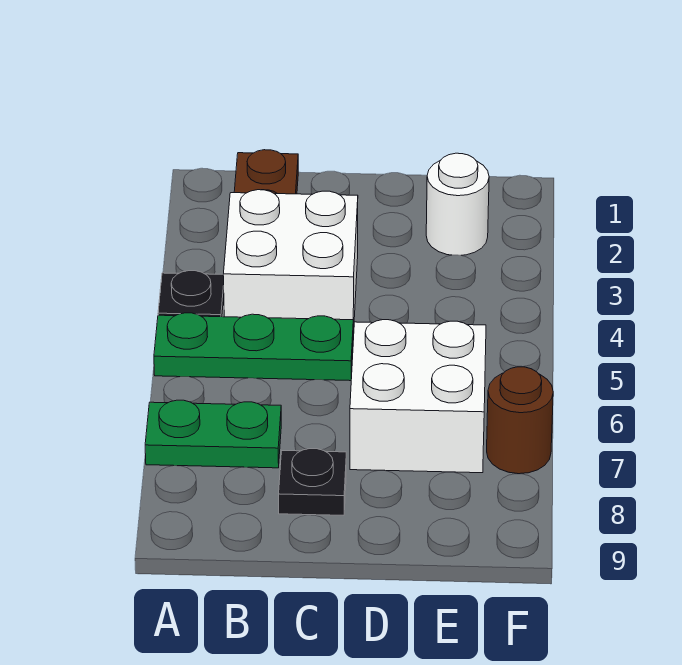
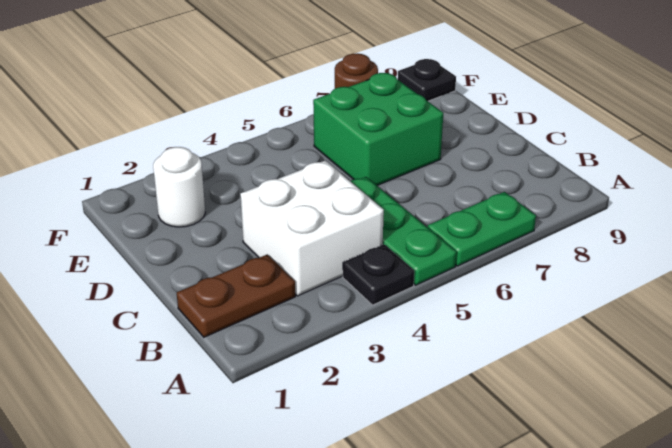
green 1x2 plate [145,400,281,468] -> green 1x2 plate turned to [428,192,536,266]
black 1x1 plate [279,449,346,515] -> black 1x1 plate moved to [398,59,456,101]
white 2x2 brick [350,320,486,473] -> green 2x2 brick [313,73,443,185]

